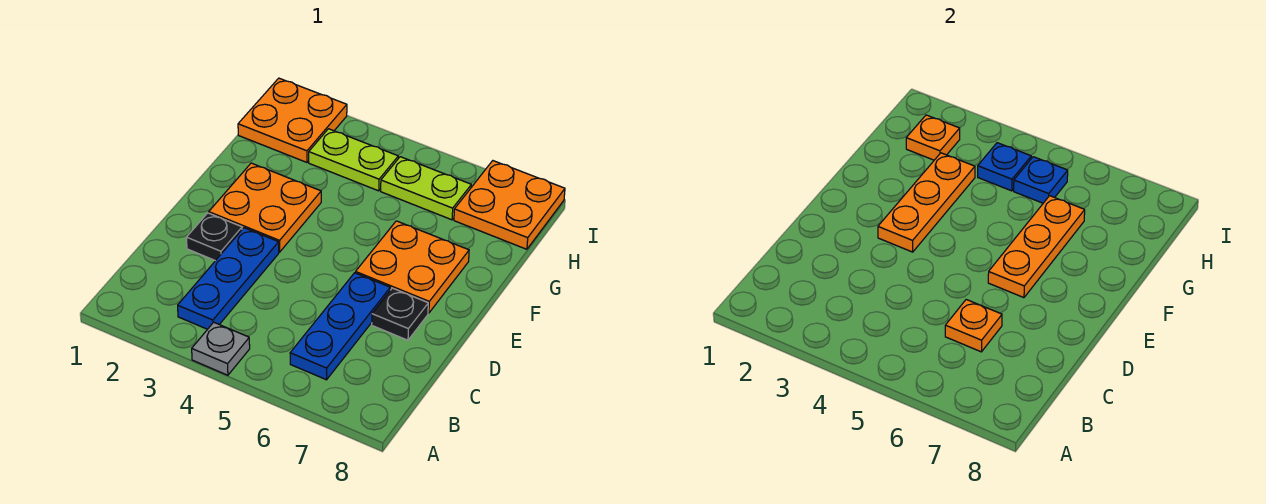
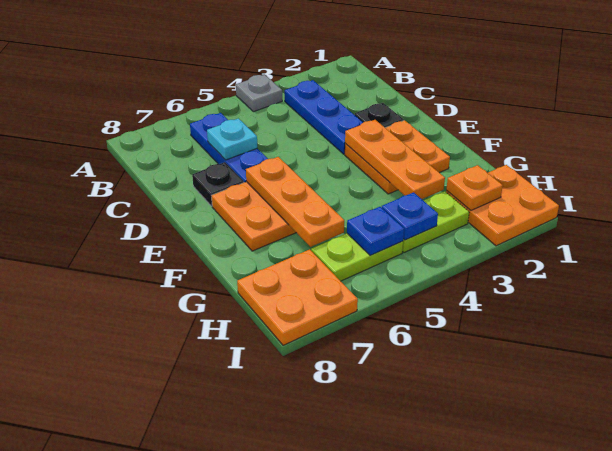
orange 1x1 plate [945,300,1002,352] -> cyan 1x1 plate [207,118,257,160]

